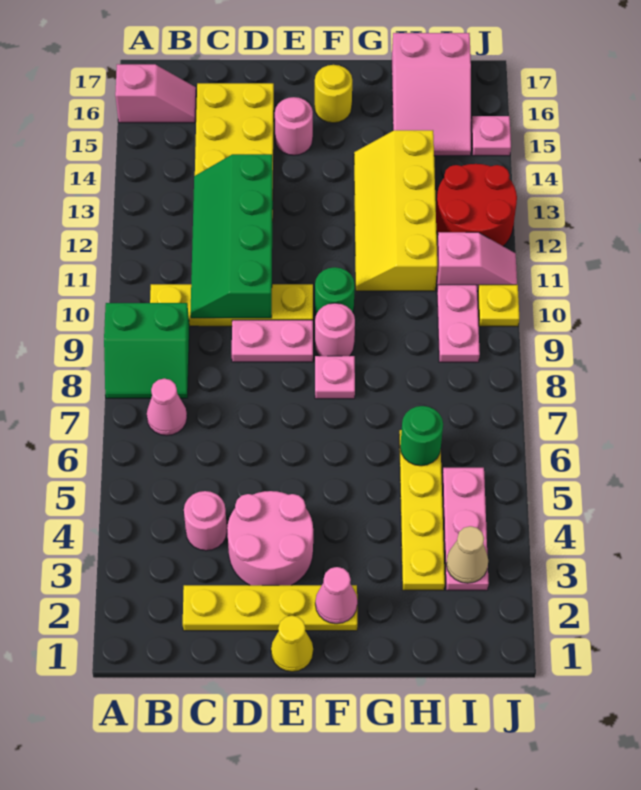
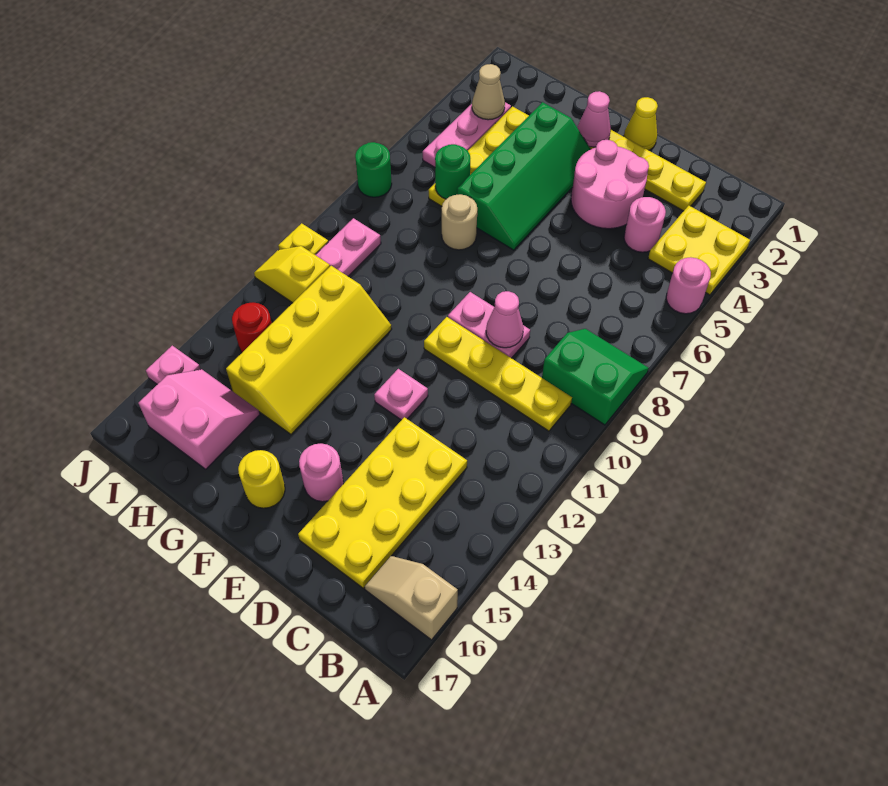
none -> yellow 2x2 plate [648,206,750,295]
pink 1x2 slope [115,64,196,123] -> tan 1x2 slope [365,556,458,640]
pink 1x1 cone [147,378,187,436] -> pink 1x1 cone moved to [486,291,524,348]
green 2x4 slope [190,154,273,318] -> green 2x4 slope moved to [457,102,591,250]
pink 1x1 plate [315,356,355,399] -> pink 1x1 plate moved to [374,369,428,420]
pink 1x1 round brick [315,303,355,356] -> pink 1x1 round brick moved to [666,257,711,314]
green 1x1 round brick [315,267,355,314] -> green 1x1 round brick moved to [355,142,392,197]
none -> tan 1x1 round brick [442,195,477,250]
pink 2x3 slope [392,33,471,156] -> pink 2x2 slope [138,369,260,469]
pink 1x2 slope [437,232,517,291] -> yellow 1x2 slope [254,246,330,303]
red 2x2 round brick [436,164,517,246] -> red 1x1 round brick [232,303,272,353]

